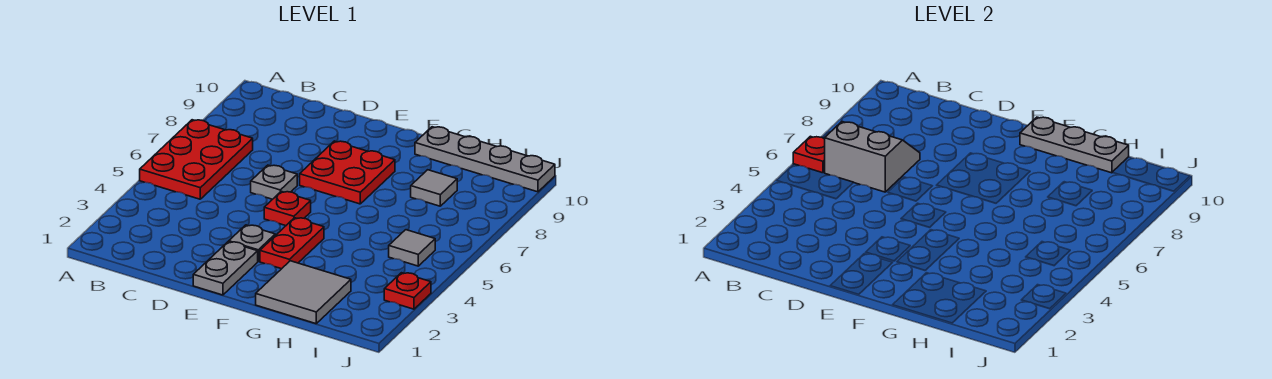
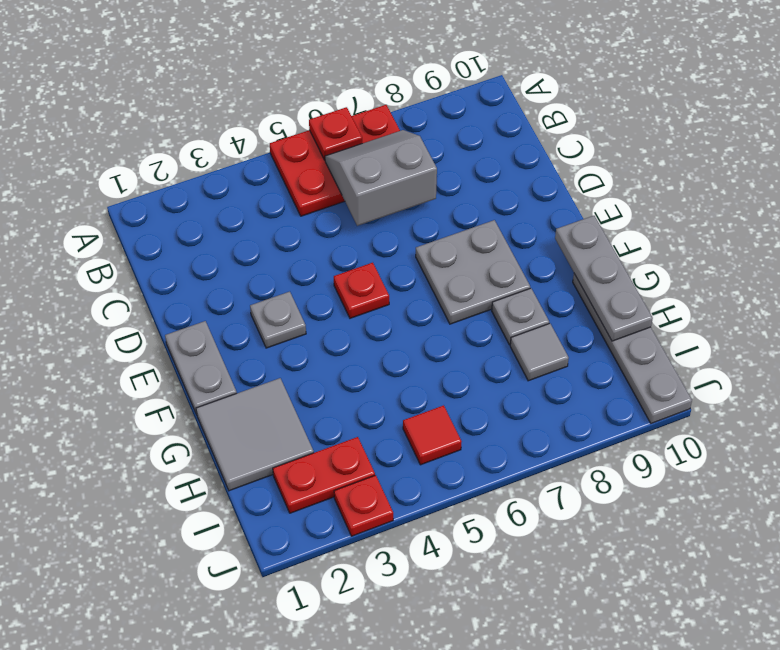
grey 2x2 slope [825,121,920,192] -> grey 2x2 slope turned to [325,130,437,226]
grey 1x1 plate [251,165,297,199] -> grey 1x1 plate moved to [492,288,549,345]
grey 1x2 plate [193,242,258,295] -> grey 1x2 plate turned to [165,321,237,415]
red 2x2 plate [300,141,395,204] -> grey 2x2 plate [416,220,530,324]
red 1x2 plate [260,218,324,269] -> red 1x2 plate moved to [273,437,375,513]
grey 1x1 tile [389,230,435,266] -> red 1x1 tile [403,405,462,465]

